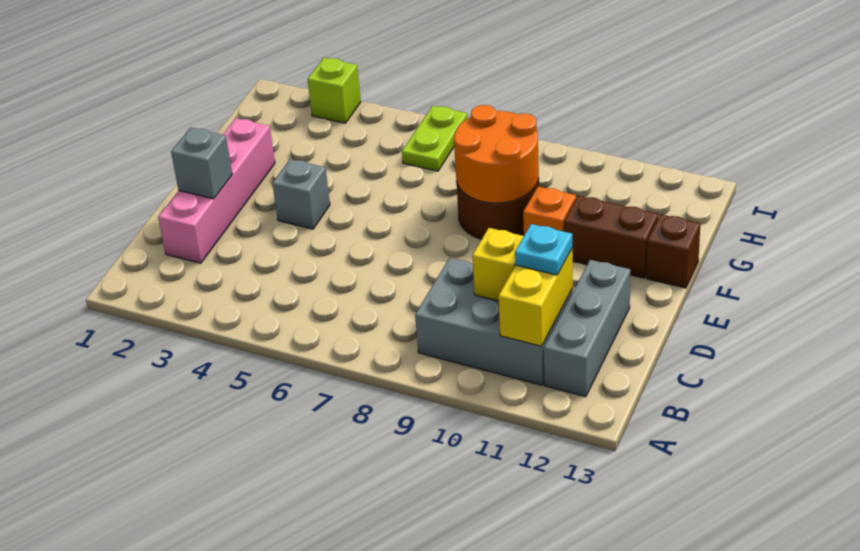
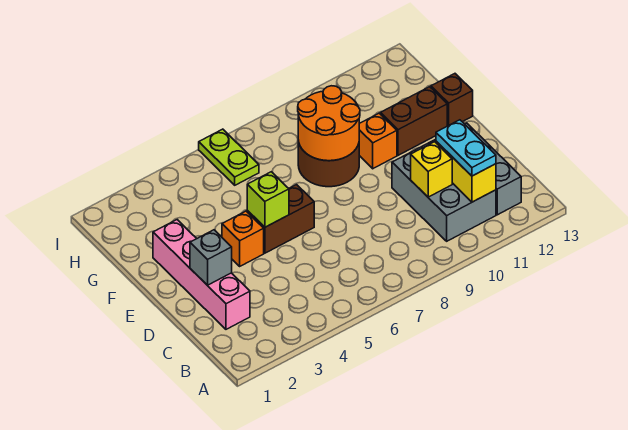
grey 2x3 brick [415,258,573,385] -> grey 2x3 brick turned to [392,139,496,241]
cyan 1x1 plate [515,224,572,275] -> cyan 1x2 plate [436,120,496,176]
grey 1x1 brick [272,159,330,229] -> orange 1x1 brick [222,211,264,266]
none -> brown 1x2 brick [247,185,314,253]
lime 1x1 brick [308,58,361,123] -> lime 1x1 brick moved to [247,172,289,227]

